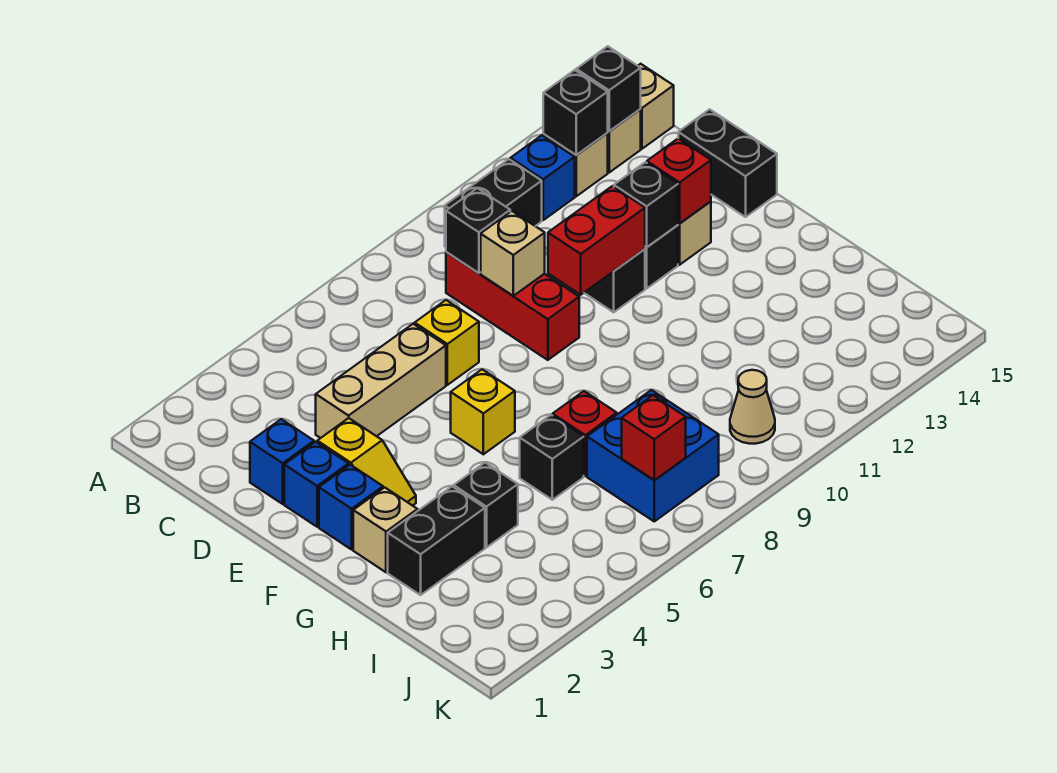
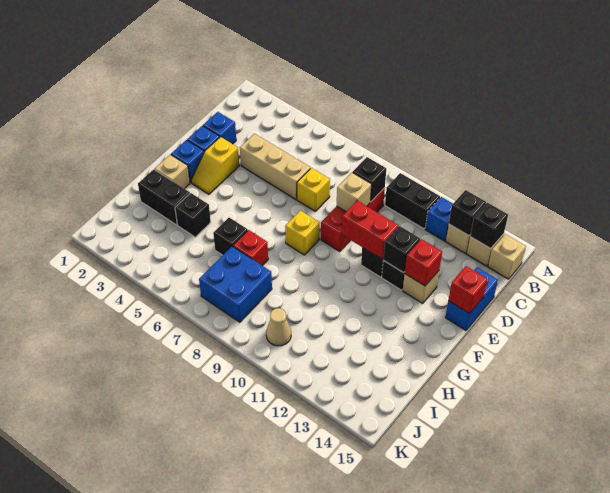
black 1x2 brick [678,109,777,217] -> blue 1x2 brick [445,267,498,330]
yellow 1x1 brick [451,370,515,454] -> yellow 1x1 brick moved to [285,211,319,255]
red 1x1 brick [622,395,686,480] -> red 1x1 brick moved to [448,266,488,314]

